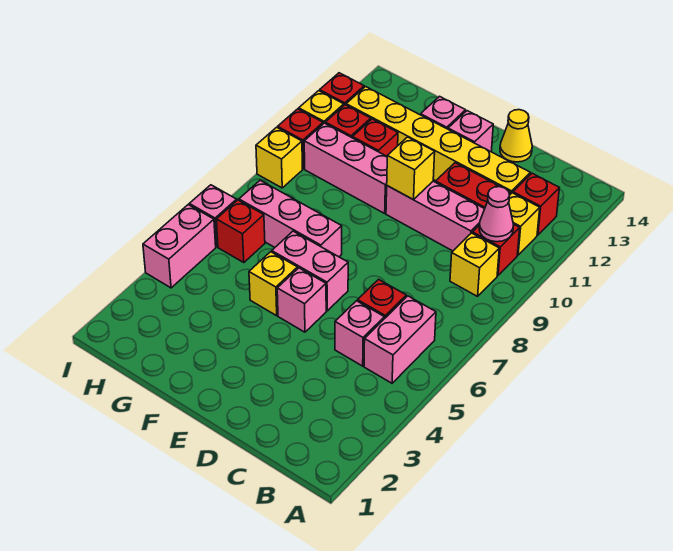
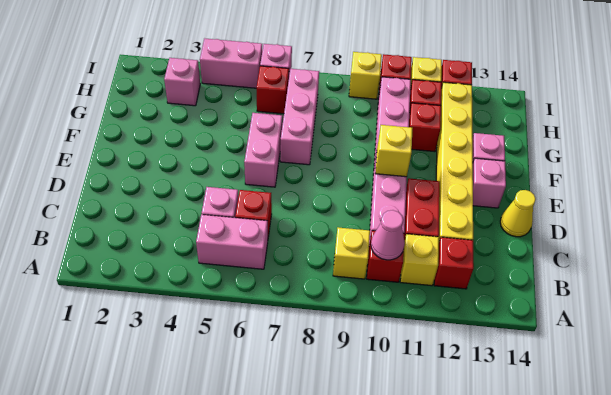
pink 1x1 brick [277,268,326,332] -> pink 1x1 brick moved to [164,58,200,106]
yellow 1x1 brick [249,252,298,316] -> none

